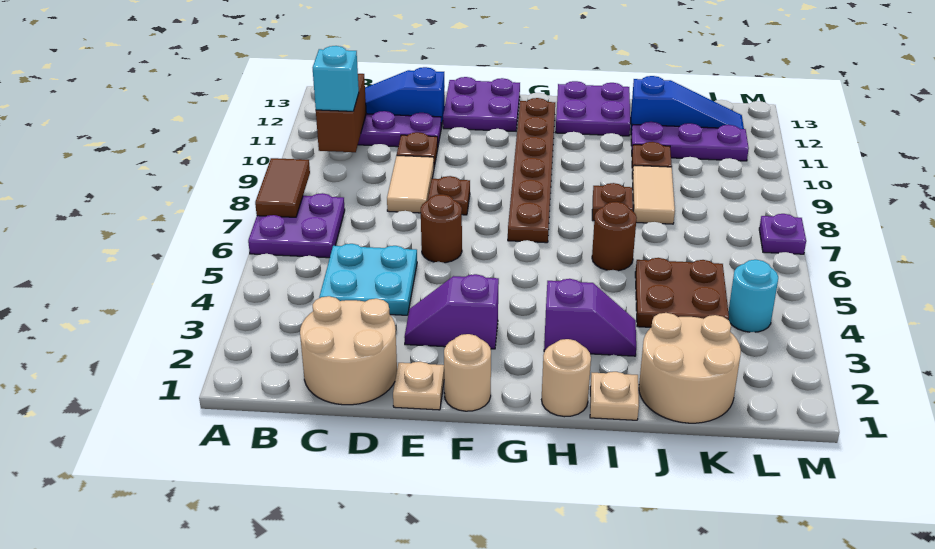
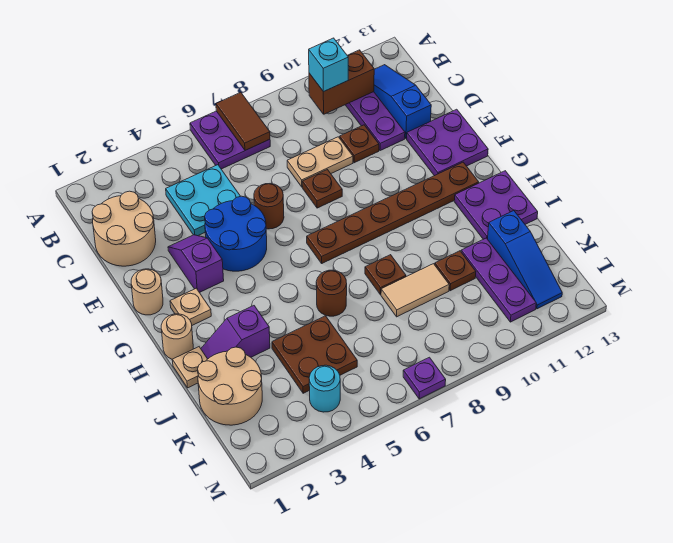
brown 1x2 tile [255,158,310,217] -> brown 1x2 tile turned to [216,92,270,150]
tan 1x2 tile [387,155,434,213] -> tan 1x2 plate [287,137,353,187]
tan 1x1 plate [393,362,444,410] -> tan 1x1 plate moved to [170,288,211,325]
none -> blue 2x2 round brick [205,196,267,271]
purple 1x2 slope [544,279,636,356] -> purple 1x2 slope turned to [201,306,270,359]

